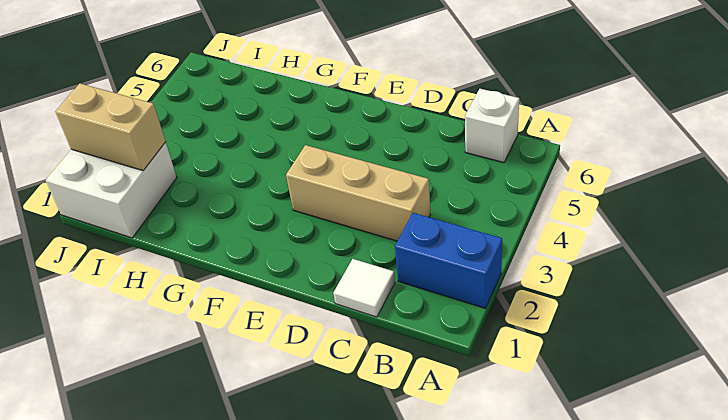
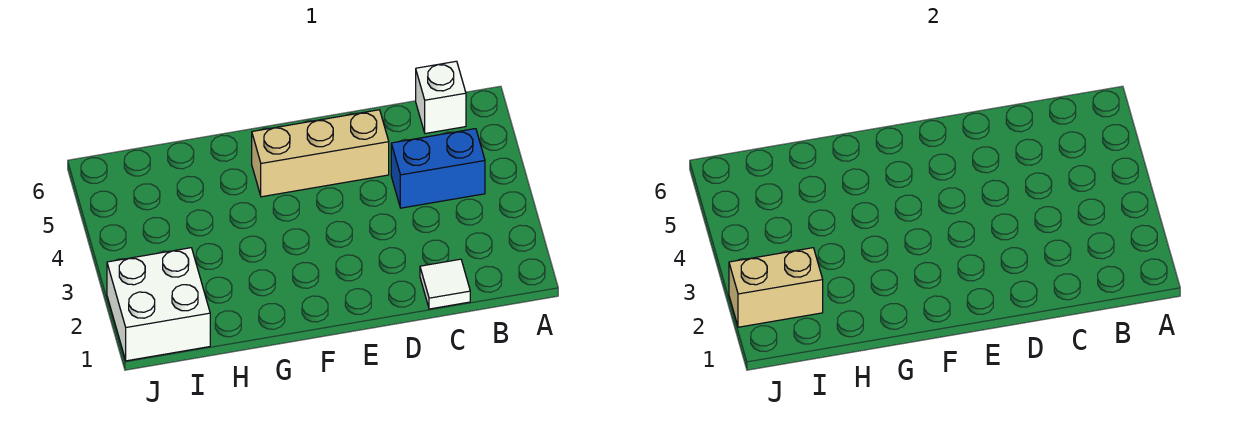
blue 1x2 brick [395,213,502,308] -> blue 1x2 brick moved to [391,129,485,208]
tan 1x3 brick [286,145,430,241] -> tan 1x3 brick moved to [252,110,389,197]

